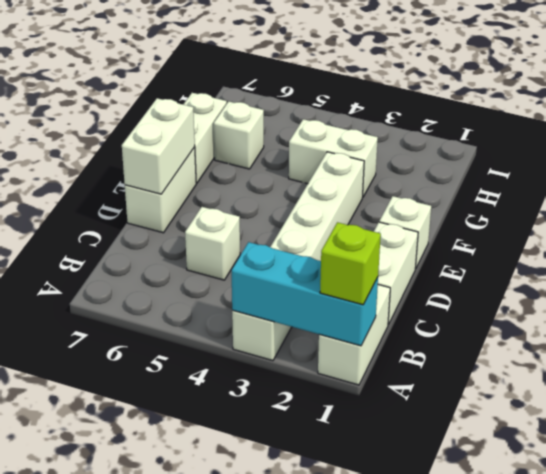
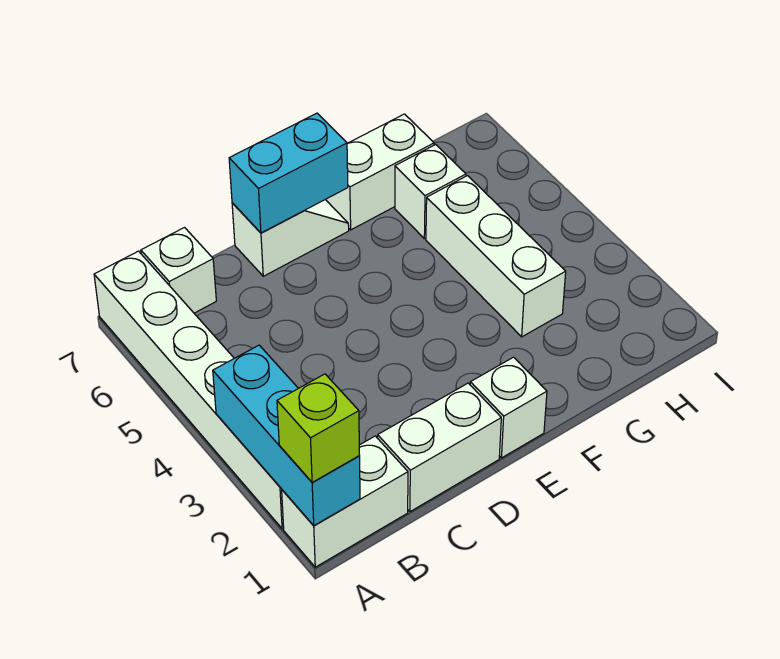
white 1x6 brick [232,152,364,361] -> white 1x6 brick turned to [94,251,284,529]
white 1x1 brick [185,207,240,280] -> white 1x1 brick moved to [141,228,216,313]
white 1x2 brick [125,147,196,233] -> white 1x2 slope [232,200,349,276]
white 1x2 brick [122,98,195,194] -> cyan 1x2 brick [229,113,348,233]
white 1x2 brick [289,119,378,197] -> white 1x3 brick [426,176,566,337]

